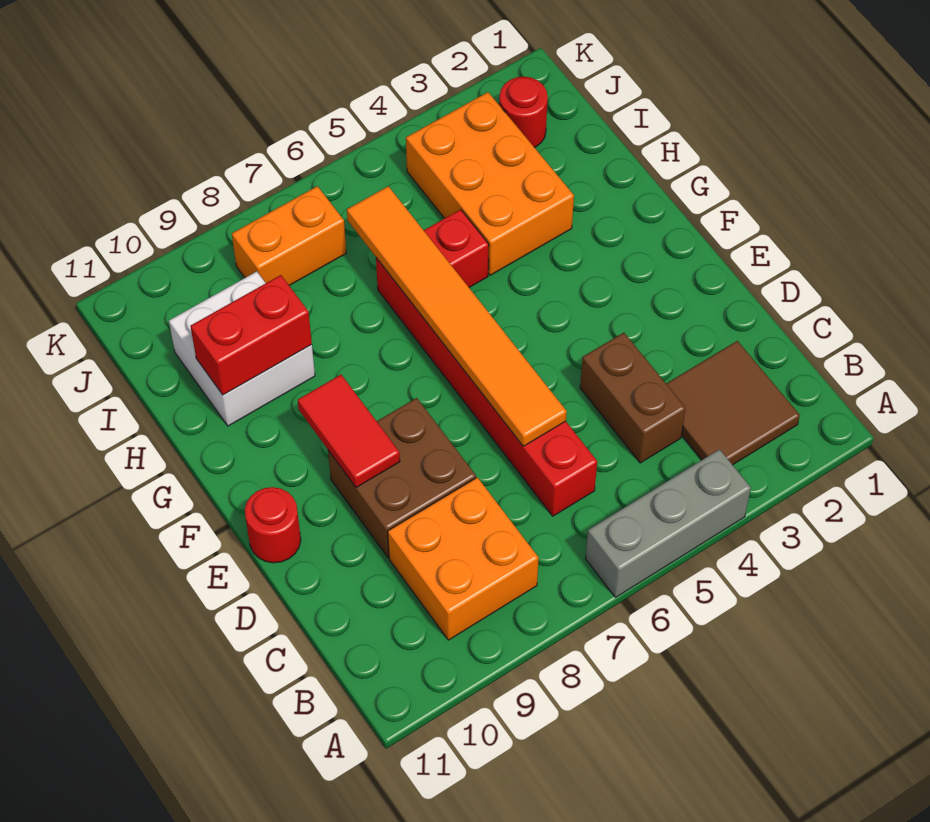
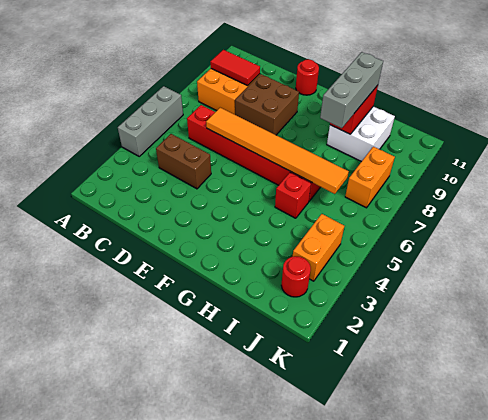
brown 2x2 tile [666,341,800,465] -> none
red 1x2 tile [298,375,400,487] -> red 1x2 tile moved to [211,50,260,86]
orange 2x3 brick [406,92,574,275] -> orange 1x2 brick [293,214,344,281]
none -> grey 1x3 brick [320,52,383,128]

